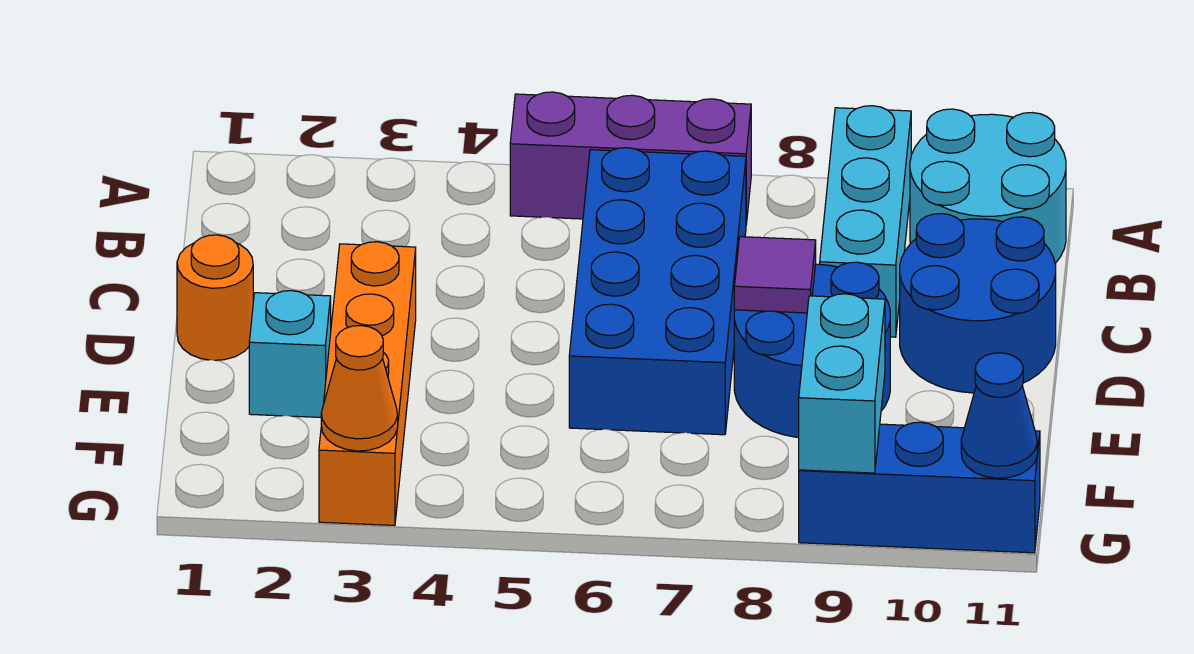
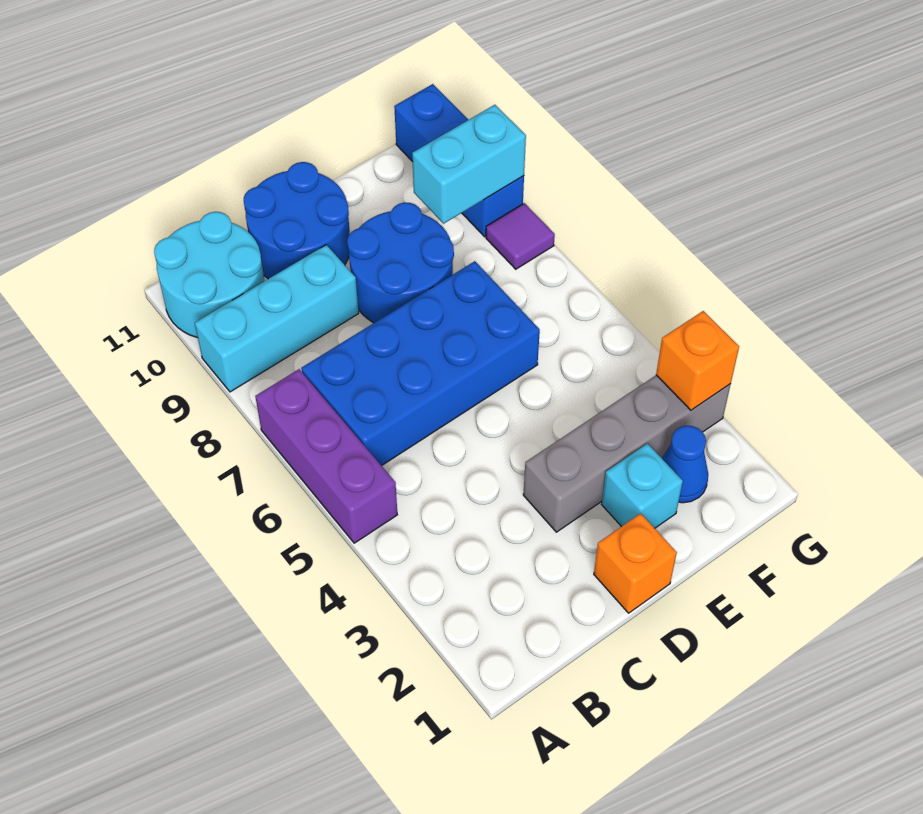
orange 1x1 round brick [177,235,253,360] -> orange 1x1 brick [594,513,677,613]
orange 1x4 brick [319,242,416,525] -> grey 1x4 brick [523,375,731,532]
purple 1x1 tile [734,237,816,313] -> purple 1x1 tile moved to [486,203,555,269]
orange 1x1 cone [321,326,398,451] -> orange 1x1 brick [656,311,739,410]
blue 1x1 cone [961,353,1037,478] -> blue 1x1 cone moved to [662,426,708,503]

